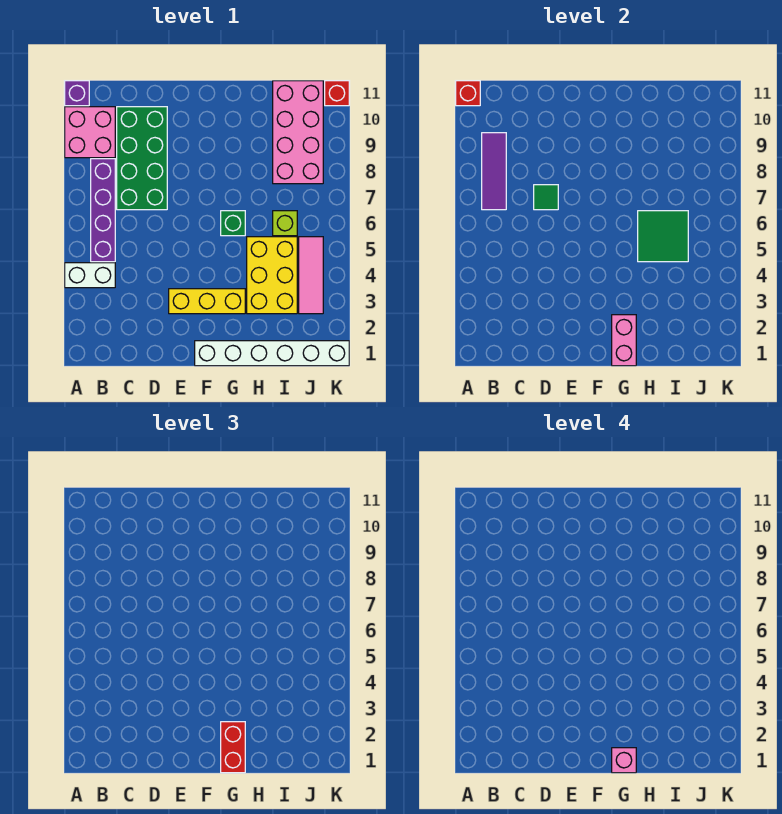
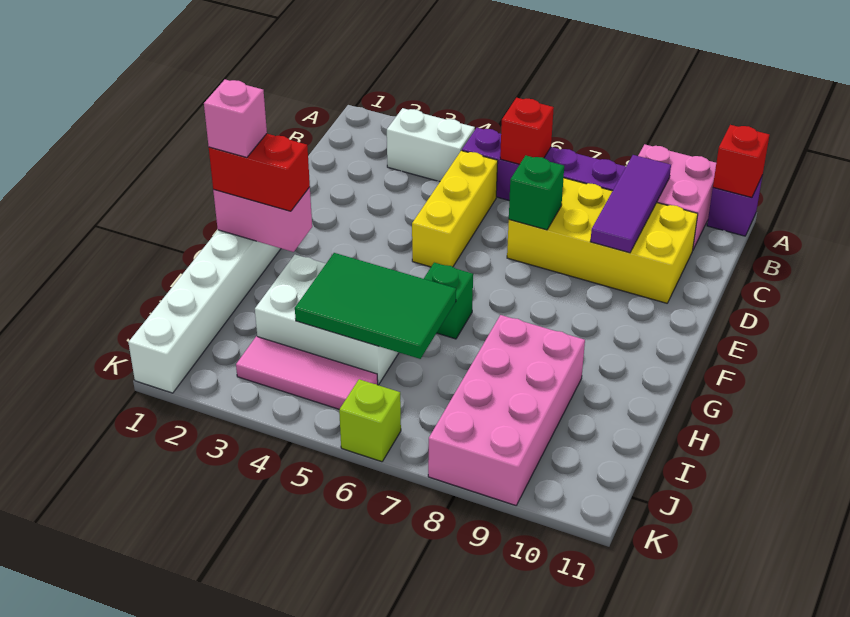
white 1x2 brick [65,263,115,288] -> white 1x2 brick turned to [387,108,475,182]
purple 1x3 tile [482,133,506,210] -> purple 1x3 tile turned to [590,155,671,253]
green 2x4 brick [117,107,167,210] -> yellow 2x4 brick [507,178,698,303]
green 1x1 tile [534,185,558,210] -> green 1x1 brick [509,155,564,230]
yellow 1x3 brick [169,289,245,314] -> yellow 1x3 brick moved to [412,151,498,267]
yellow 2x3 brick [247,237,297,314] -> white 2x3 brick [255,255,399,385]
green 2x2 tile [638,211,688,262] -> green 2x3 tile [295,253,456,359]
lime 1x1 brick [273,211,297,236] -> lime 1x1 brick moved to [339,379,401,462]
pink 2x4 brick [273,81,323,184] -> pink 2x4 brick turned to [428,315,585,505]
red 1x1 brick [325,81,349,106] -> red 1x1 brick moved to [500,98,554,164]

